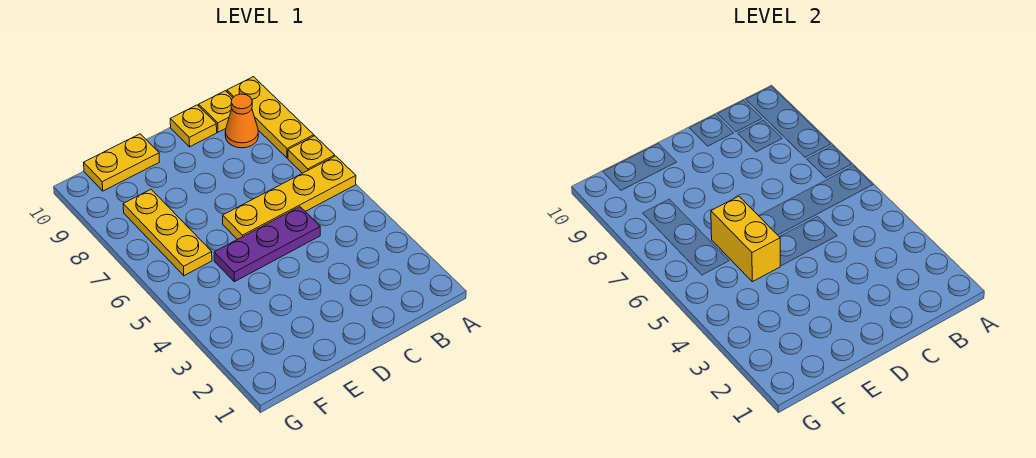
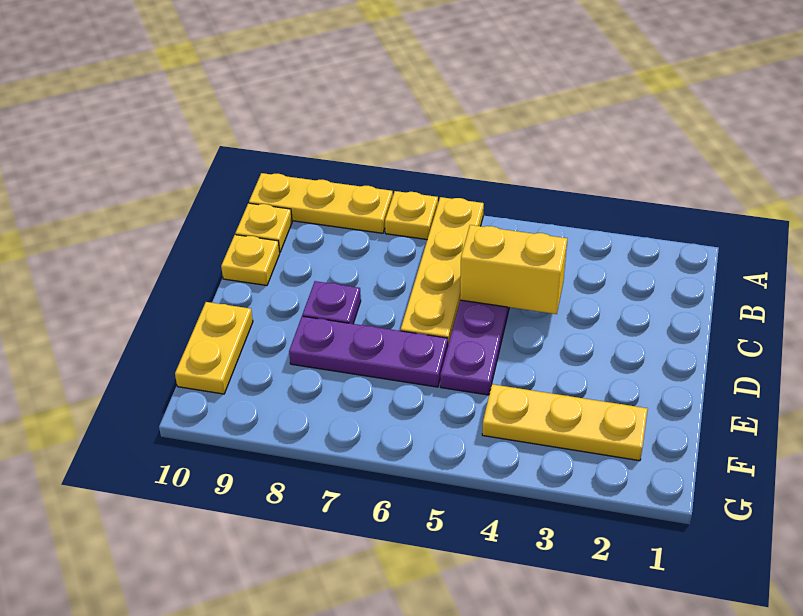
orange 1x1 cone [225,94,258,148] -> none
none -> purple 1x1 plate [302,281,361,324]
yellow 1x2 brick [711,196,780,282] -> yellow 1x2 brick moved to [460,225,567,314]
none -> purple 1x3 plate [289,316,448,387]
yellow 1x3 plate [123,190,212,276] -> yellow 1x3 plate moved to [482,384,648,461]

